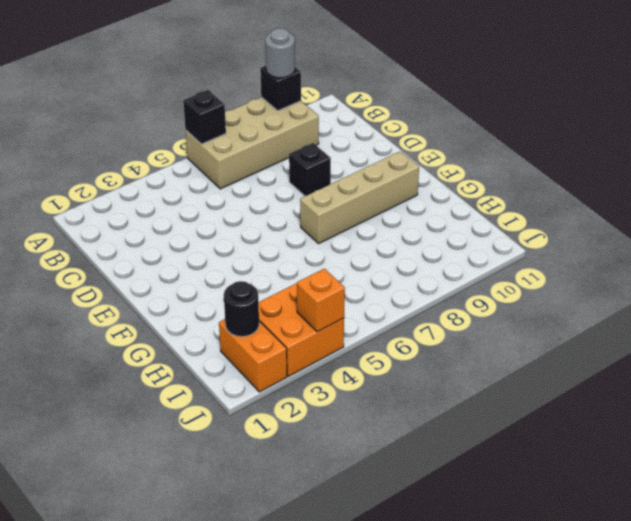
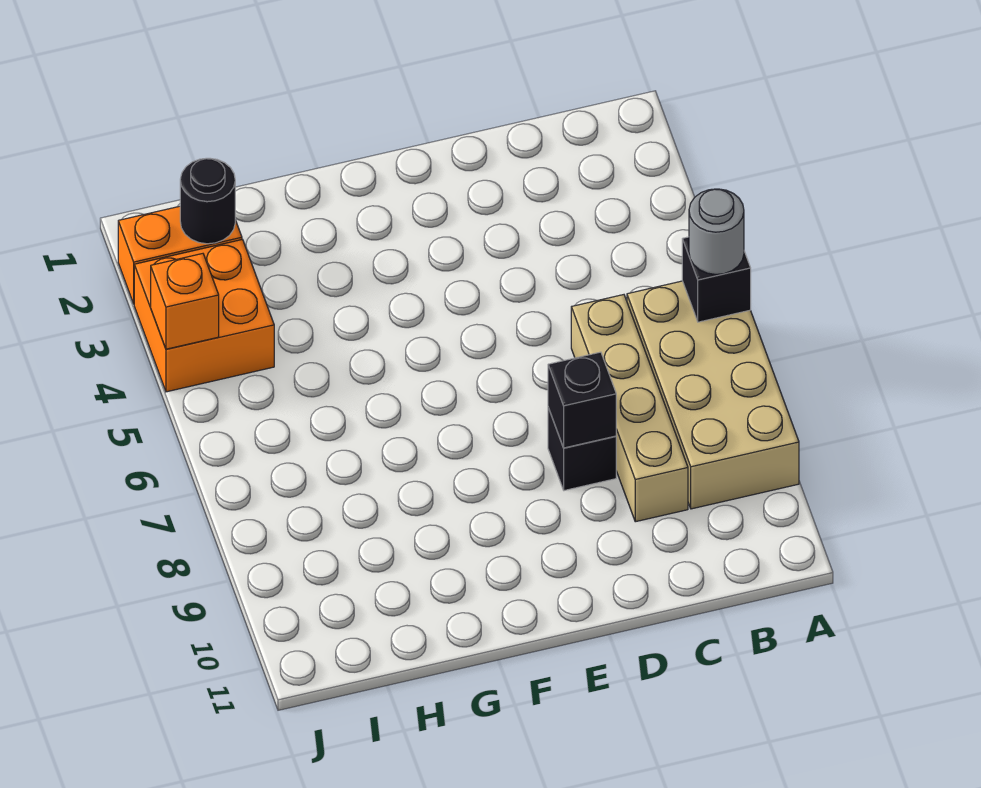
black 1x1 brick [260,66,301,111] -> black 1x1 brick moved to [548,352,616,448]
grey 1x1 round brick [265,28,295,78] -> grey 1x1 round brick moved to [689,189,744,274]
tan 1x4 brick [300,151,419,243] -> tan 1x4 brick moved to [571,295,688,522]

